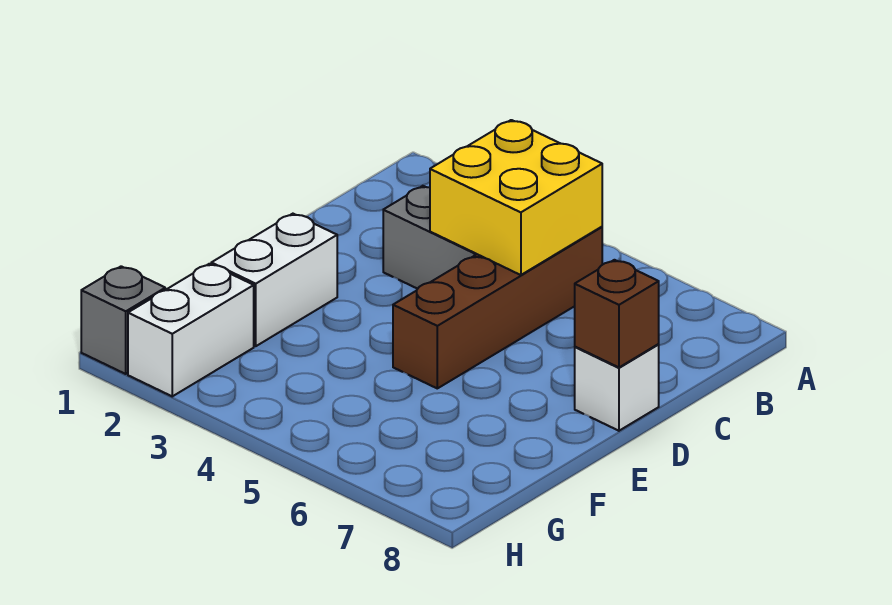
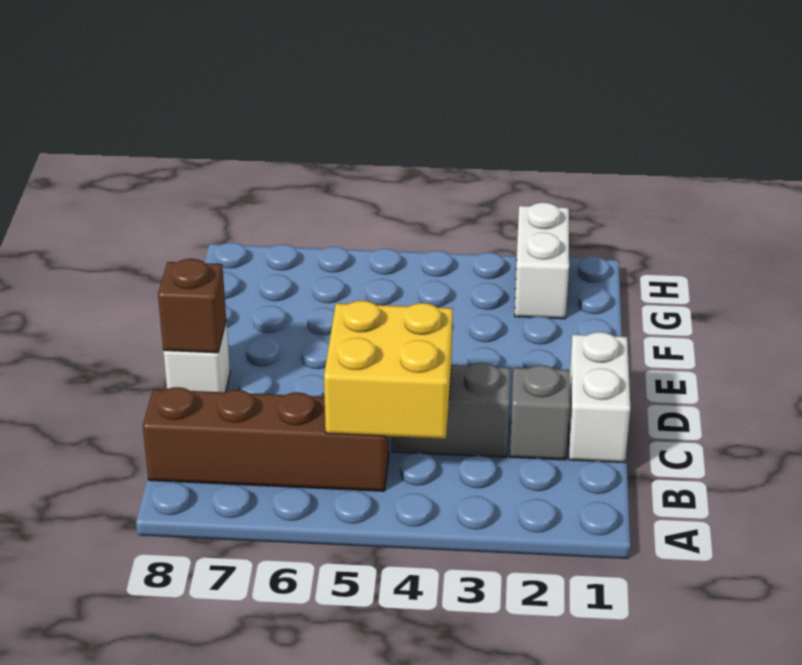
brown 1x4 brick [393,227,602,388] -> brown 1x4 brick turned to [143,387,389,491]
white 1x2 brick [211,214,337,346] -> white 1x2 brick moved to [569,332,630,463]
grey 1x1 brick [81,266,165,374] -> grey 1x1 brick moved to [510,365,570,460]

